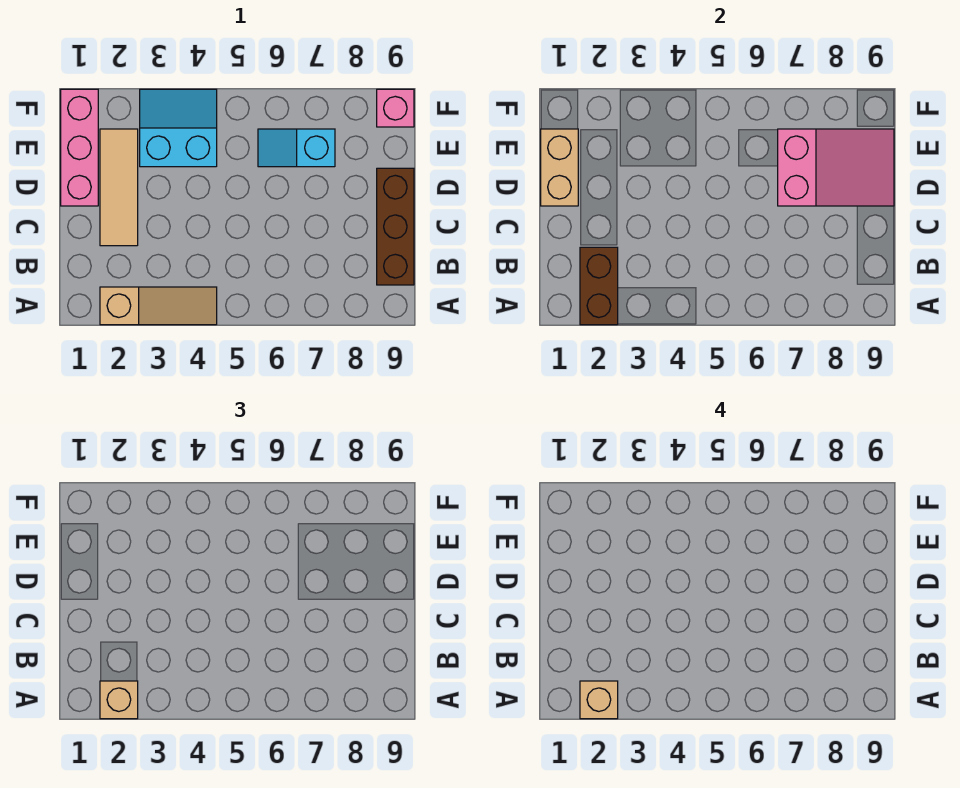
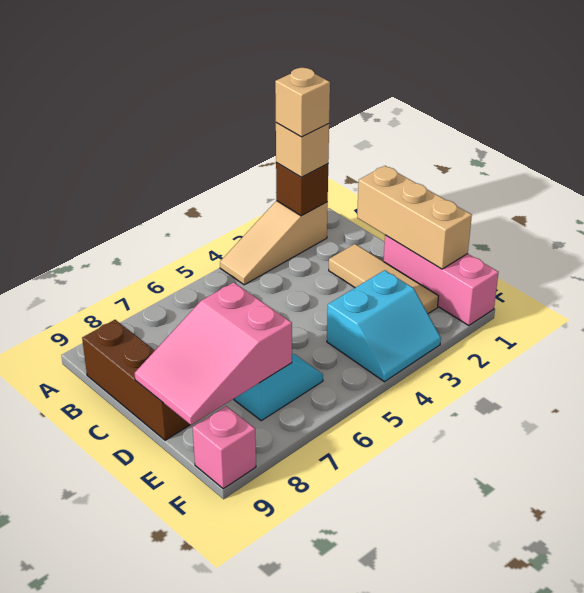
brown 1x2 brick [580,247,618,325] -> brown 1x1 brick [276,163,328,216]
tan 1x2 brick [541,129,578,206] -> tan 1x3 brick [357,166,472,269]

